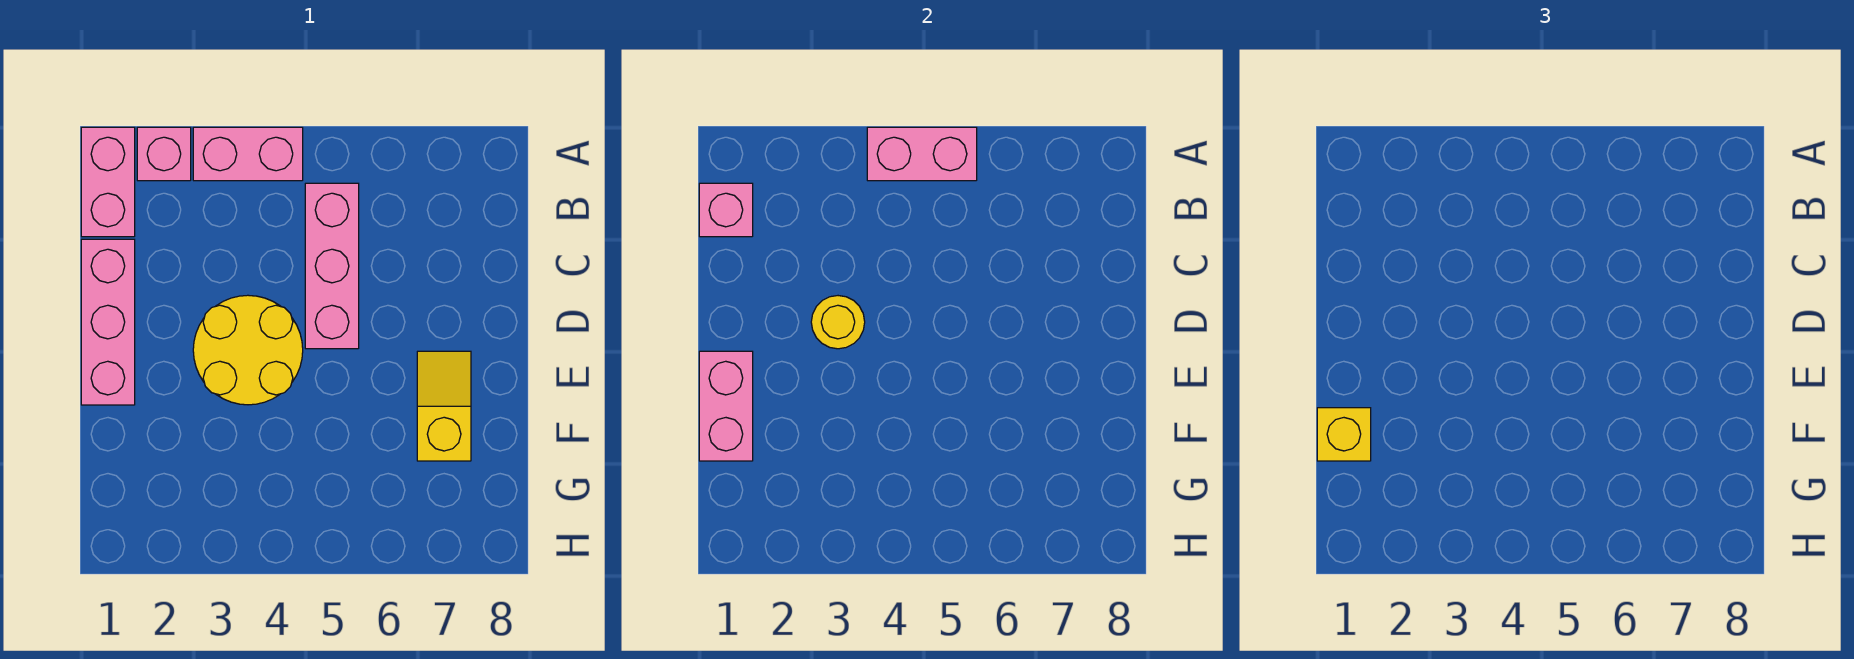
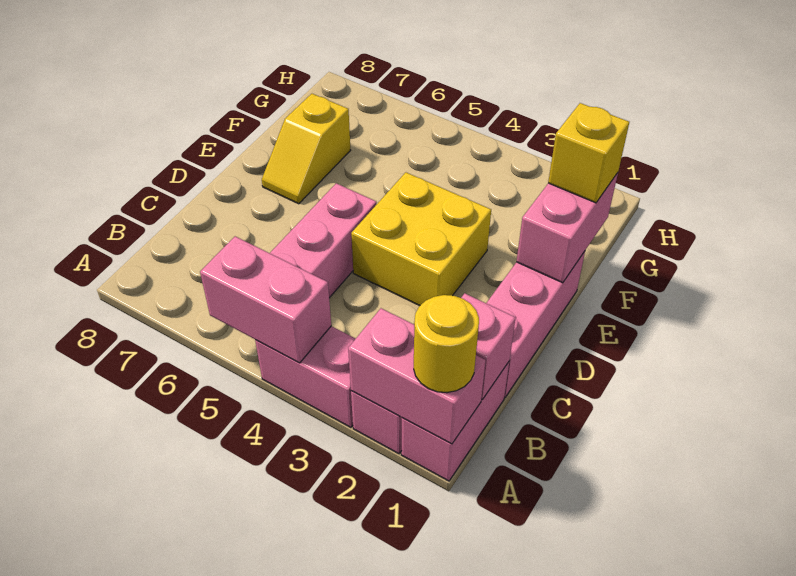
none -> pink 1x2 brick [348,308,486,444]
yellow 2x2 round brick [193,295,303,405] -> yellow 2x2 brick [351,172,491,306]
yellow 1x1 round brick [811,296,865,349] -> yellow 1x1 round brick moved to [414,295,479,393]

